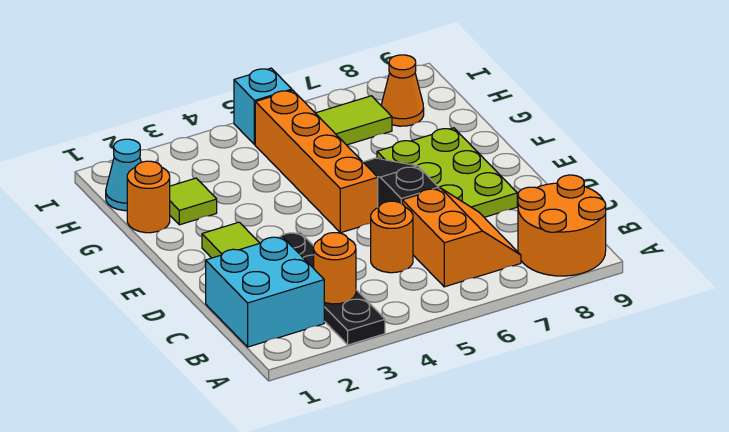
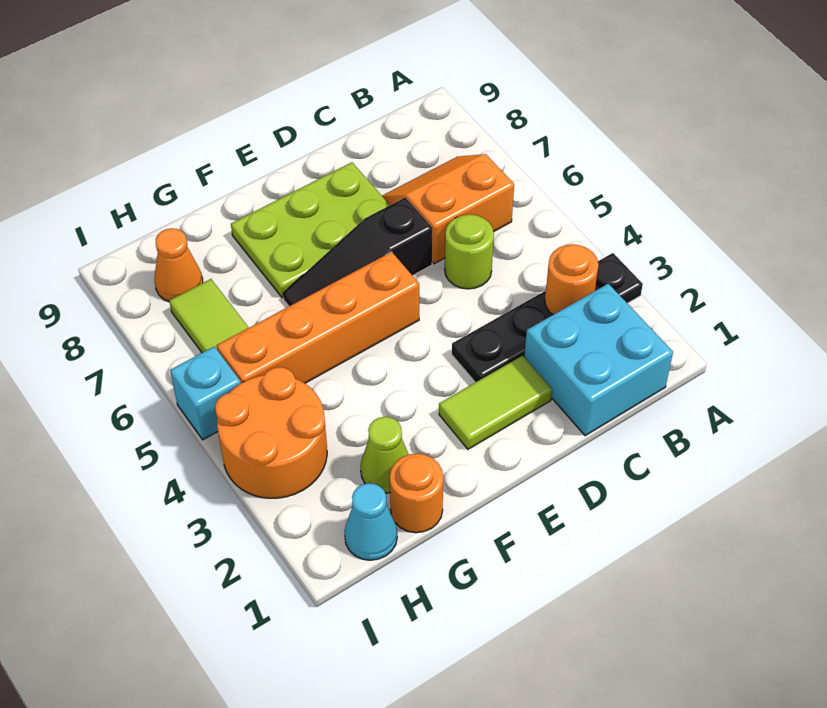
orange 2x2 round brick [518,175,606,276] -> orange 2x2 round brick moved to [215,367,327,498]
orange 1x1 round brick [371,201,413,273] -> lime 1x1 round brick [445,214,494,289]
lime 1x1 tile [170,178,217,225] -> lime 1x1 cone [360,417,409,493]

